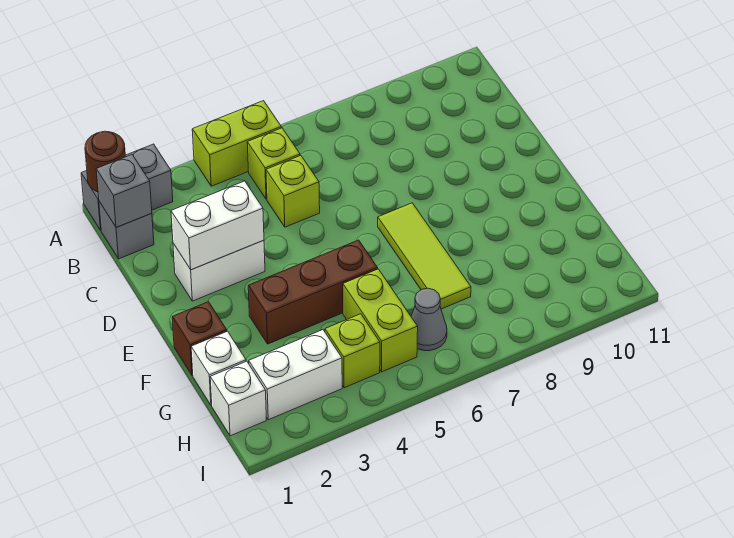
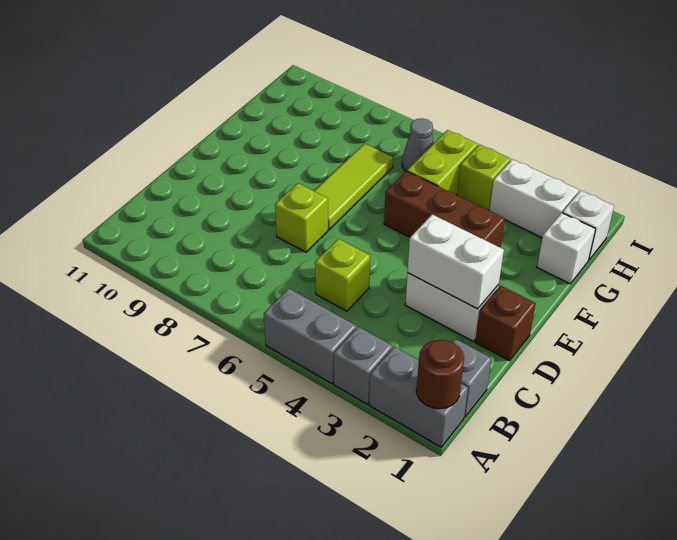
lime 1x2 brick [192,101,281,186] -> grey 1x2 brick [264,288,356,384]
grey 1x1 brick [96,155,152,227] -> grey 1x1 brick moved to [334,327,392,404]
lime 1x1 brick [247,128,300,199] -> lime 1x1 brick moved to [275,183,328,252]
brown 1x1 brick [172,302,227,375] -> brown 1x1 brick moved to [475,286,536,361]

